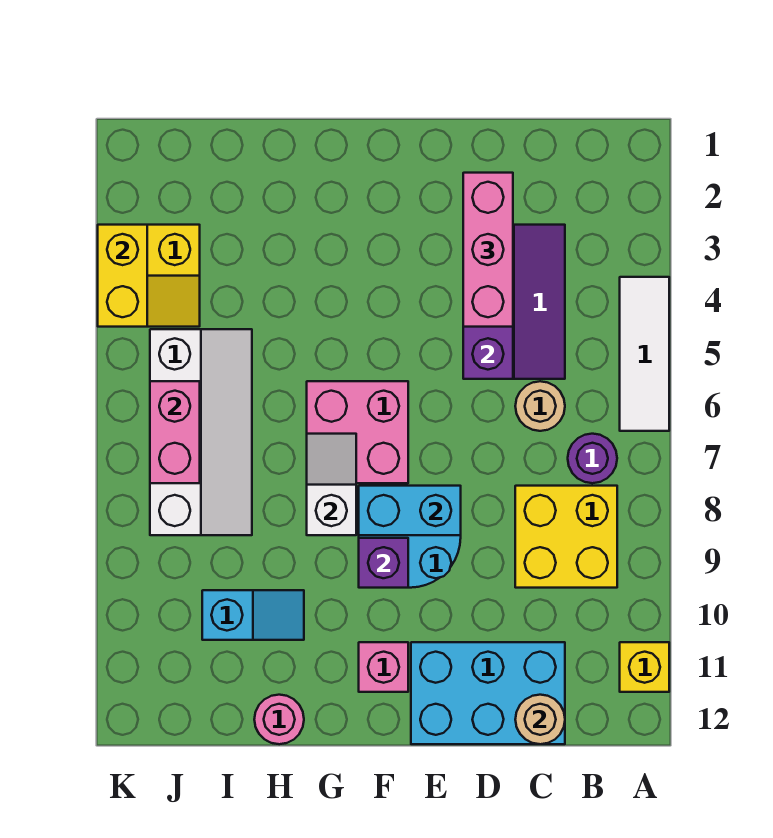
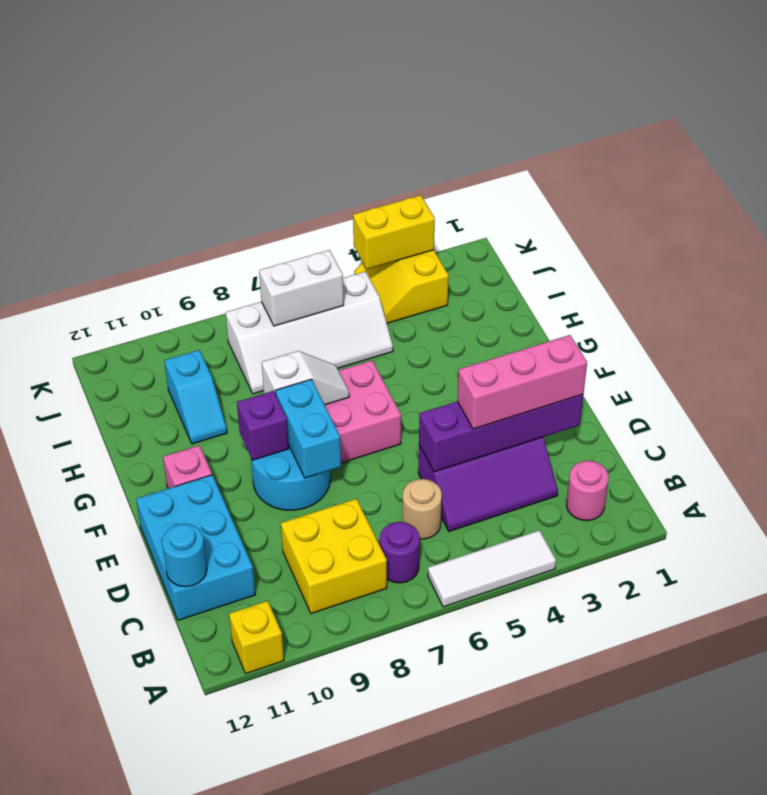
tan 1x1 round brick [515,695,565,744] -> cyan 1x1 round brick [162,524,207,587]
pink 1x1 round brick [254,695,304,744] -> pink 1x1 round brick moved to [566,461,609,521]
pink 1x2 brick [150,381,200,483] -> white 1x2 brick [259,250,344,326]

